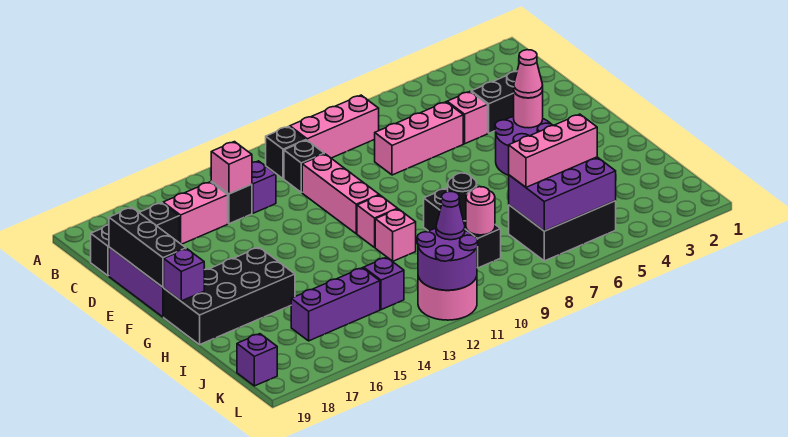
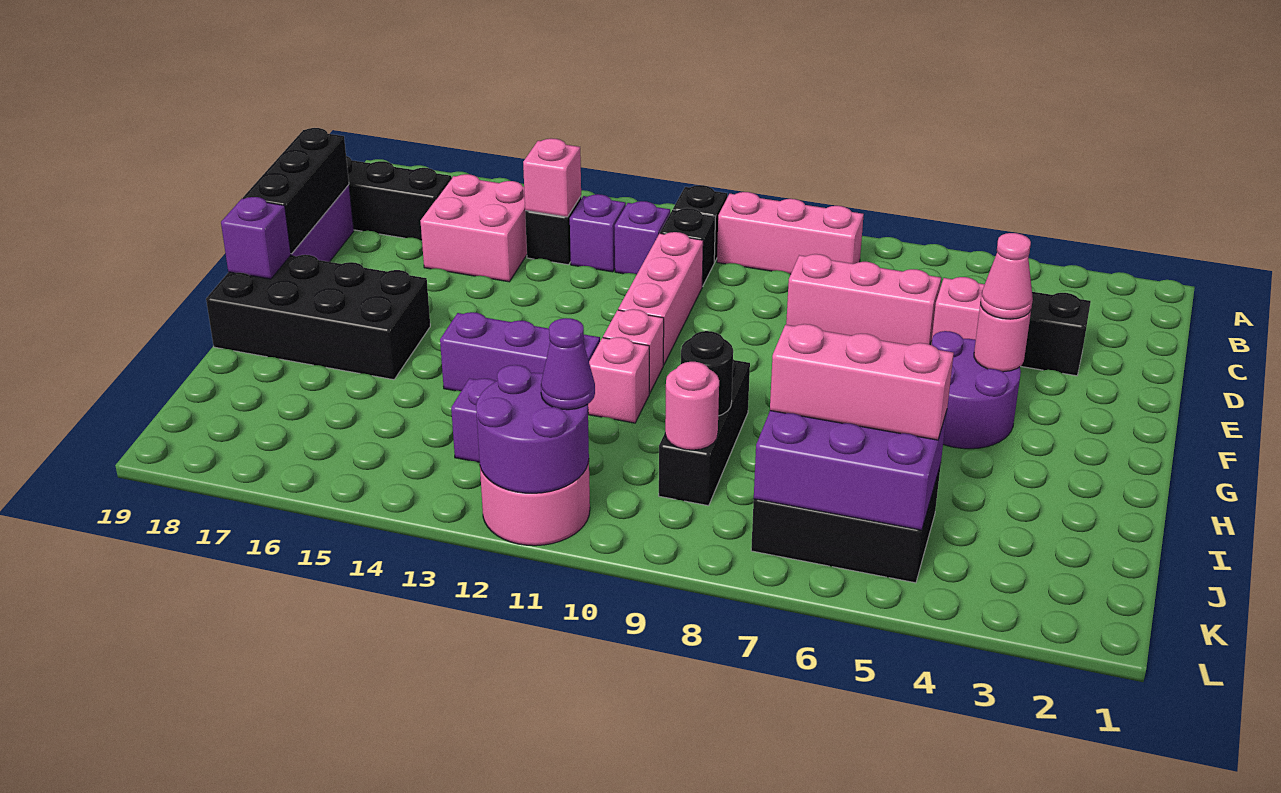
pink 1x2 brick [163,182,228,244] -> pink 2x2 brick [421,174,527,282]
purple 1x3 brick [291,268,380,341] -> purple 1x3 brick moved to [440,312,600,391]
purple 1x1 brick [237,334,277,386] -> purple 1x1 brick moved to [615,201,670,274]

